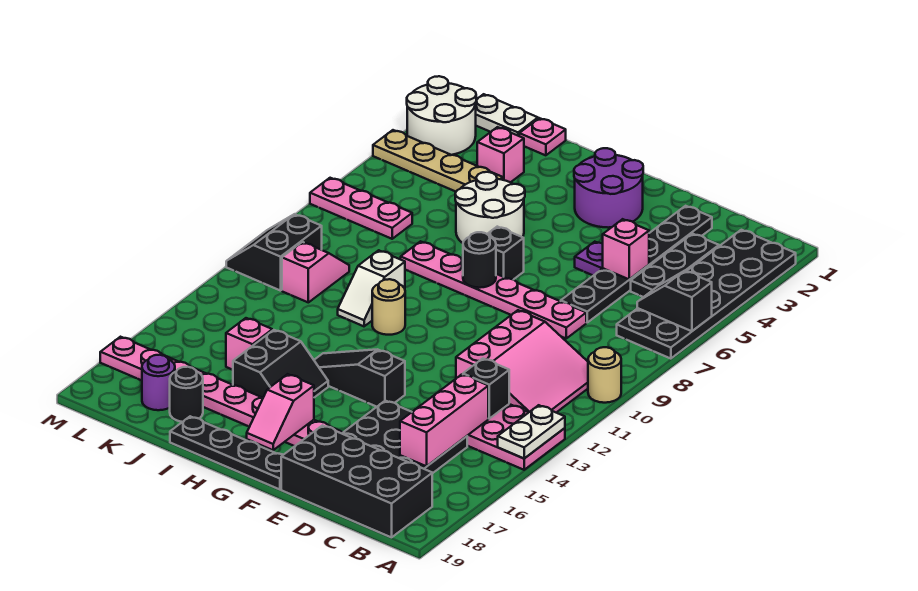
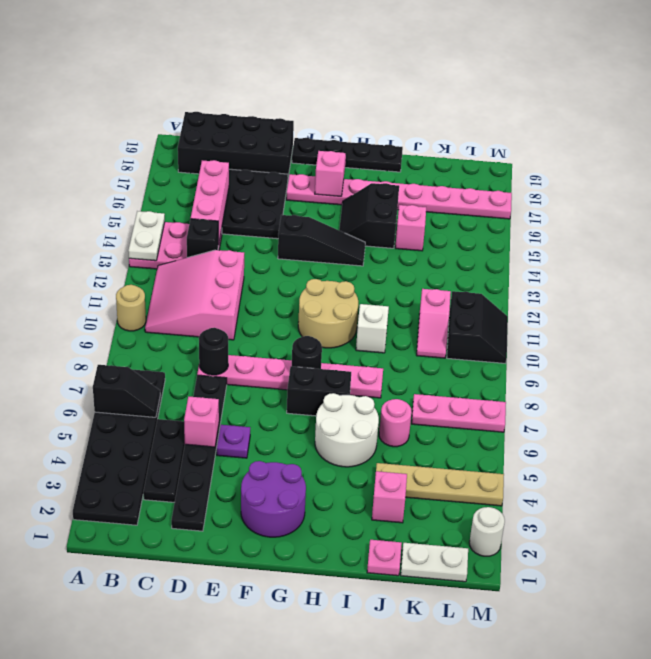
black 1x1 brick [487,227,524,280] -> black 1x2 brick [287,366,351,416]
tan 1x1 round brick [372,279,405,335] -> tan 2x2 round brick [298,279,358,348]
none -> pink 1x1 round brick [379,399,412,447]
black 1x1 round brick [170,367,203,422] -> black 1x1 round brick moved to [199,328,228,375]
purple 1x1 round brick [142,355,175,410] -> none
white 2x2 round brick [407,76,476,155] -> white 1x1 round brick [469,507,505,556]

